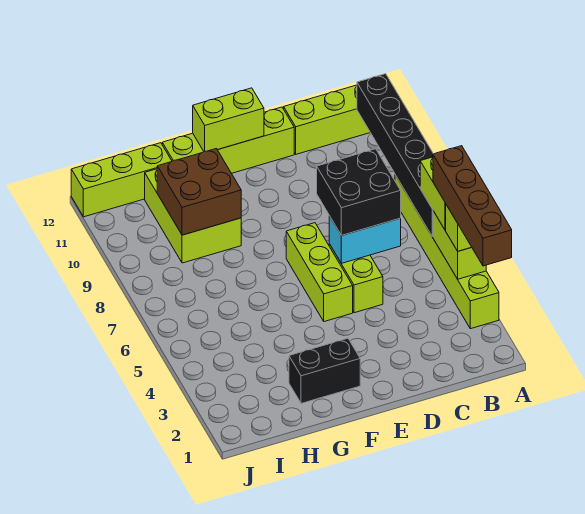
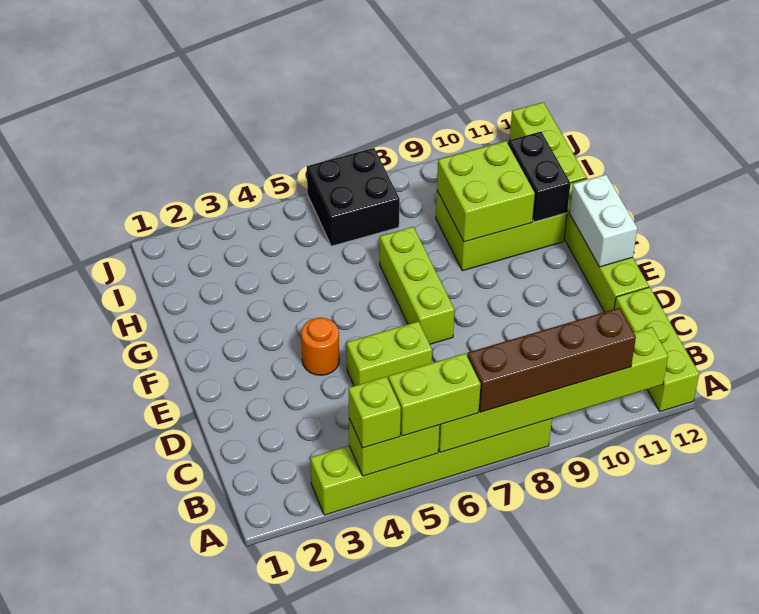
brown 1x4 brick [433,146,512,266] -> brown 1x4 brick moved to [467,308,636,412]
black 1x6 brick [357,74,433,237] -> lime 1x6 brick [438,327,668,453]
cyan 1x2 brick [329,216,401,263] -> none
black 2x2 brick [317,149,401,235] -> black 2x2 brick moved to [307,148,400,246]
none -> orange 1x1 round brick [301,318,339,375]
lime 1x3 brick [286,223,353,322] -> lime 1x3 brick turned to [380,227,455,344]
lime 1x2 brick [193,88,264,151] -> white 1x2 brick [570,175,637,267]
black 1x2 brick [289,338,360,403] -> black 1x2 brick moved to [508,132,571,222]
brown 2x2 brick [157,149,241,235] -> lime 2x2 brick [437,141,535,242]

